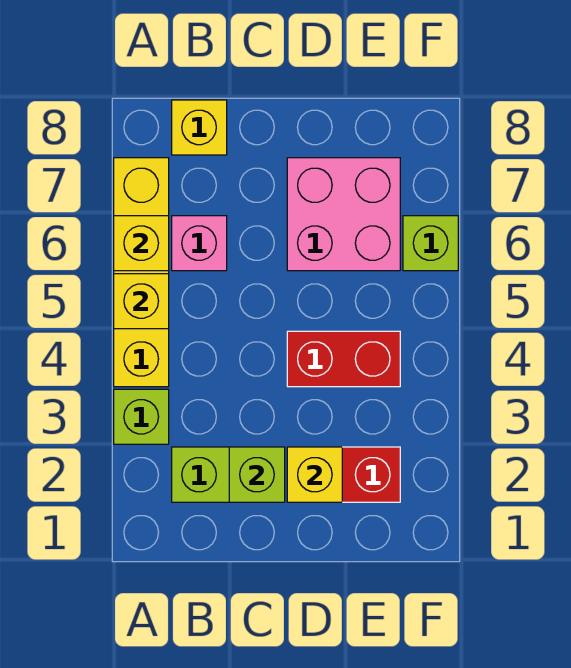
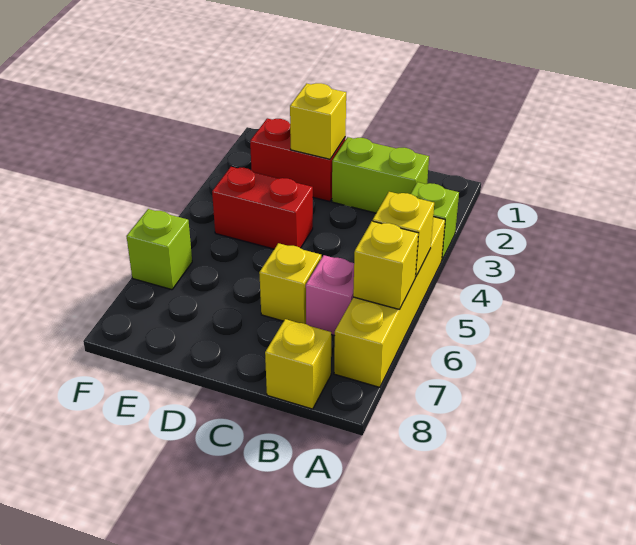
lime 1x1 brick [229,447,285,502] -> none
none -> yellow 1x1 brick [259,243,321,324]
pink 2x2 brick [287,158,400,271] -> none

